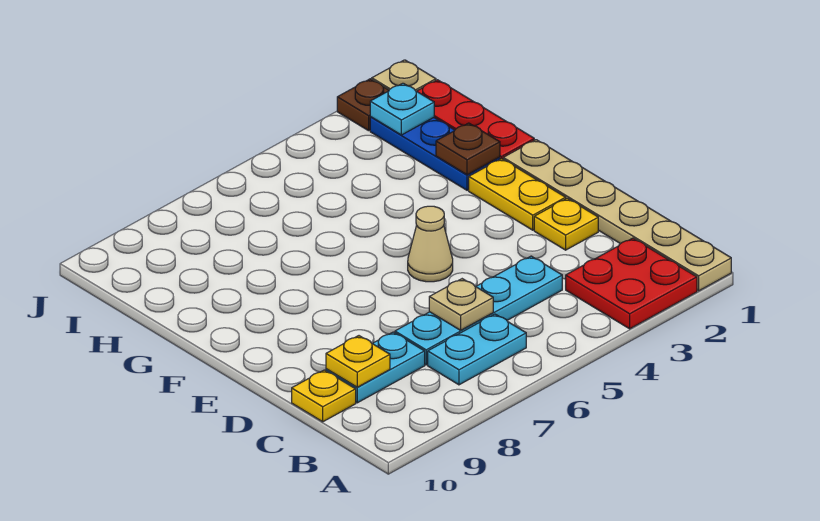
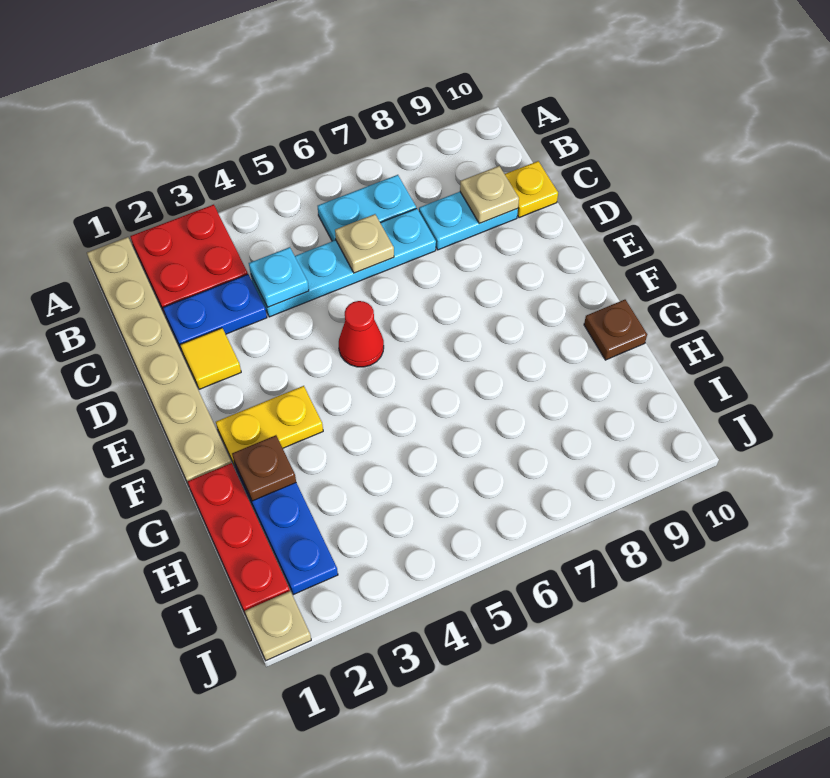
none -> blue 1x2 plate [163,274,267,351]
yellow 1x1 plate [326,336,390,387] -> tan 1x1 plate [460,166,519,223]
yellow 1x1 plate [534,198,598,250] -> yellow 1x1 tile [180,328,241,389]
yellow 1x2 plate [469,158,566,230] -> yellow 1x2 plate turned to [216,386,323,466]
tan 1x1 cone [408,206,453,282] -> red 1x1 cone [339,301,384,367]
cyan 1x1 plate [370,83,434,135] -> cyan 1x1 plate moved to [249,247,309,307]
brown 1x1 plate [337,79,389,131] -> brown 1x1 plate moved to [584,300,647,360]

